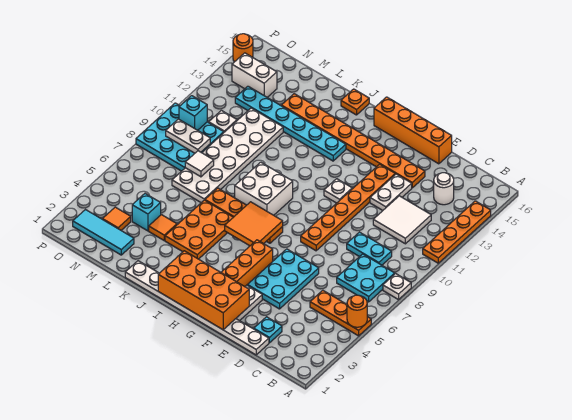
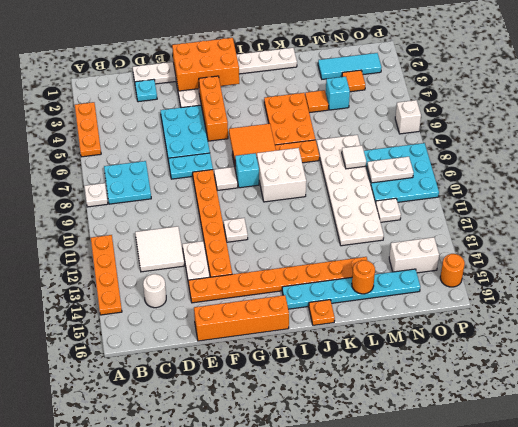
orange 1x3 plate [310,290,371,336] -> orange 1x3 plate turned to [75,102,101,157]
orange 1x1 round brick [347,295,367,327] -> orange 1x1 round brick moved to [352,260,375,294]
cyan 1x2 plate [347,232,392,265] -> cyan 1x2 plate moved to [168,153,213,179]
orange 2x4 brick [158,251,249,330] -> orange 2x3 brick [172,38,239,91]
none -> white 1x1 tile [214,167,238,190]
cyan 1x6 plate [235,86,346,161] -> cyan 1x6 plate moved to [282,269,420,309]
cyan 1x1 brick [179,96,207,130] -> cyan 1x1 brick moved to [235,153,259,188]
none -> white 1x1 brick [395,100,421,134]

